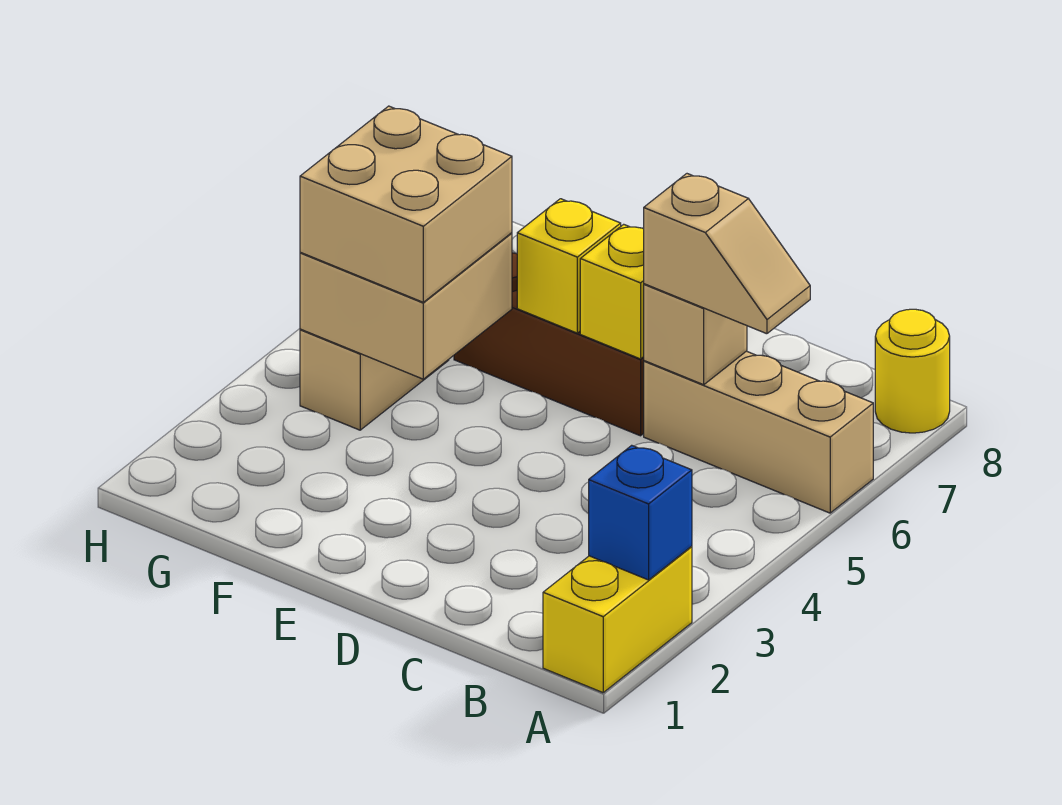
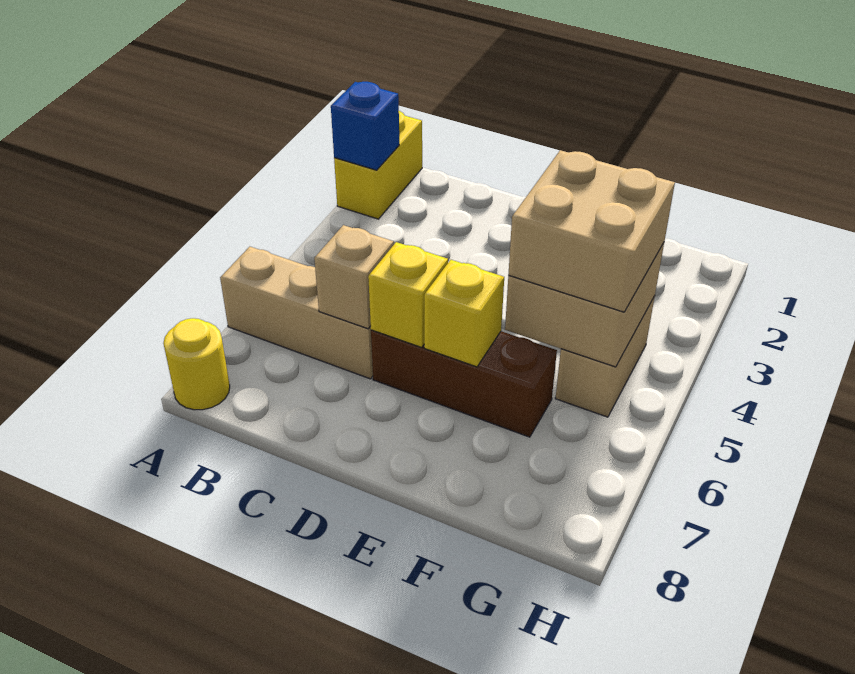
tan 1x2 slope [644,174,810,334] -> none

